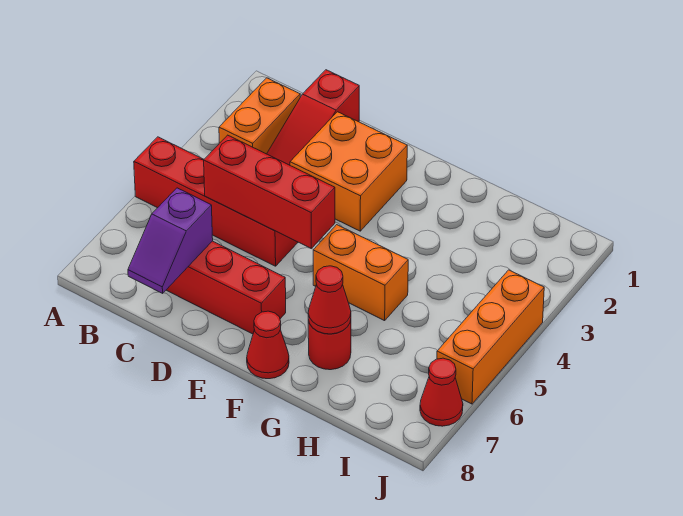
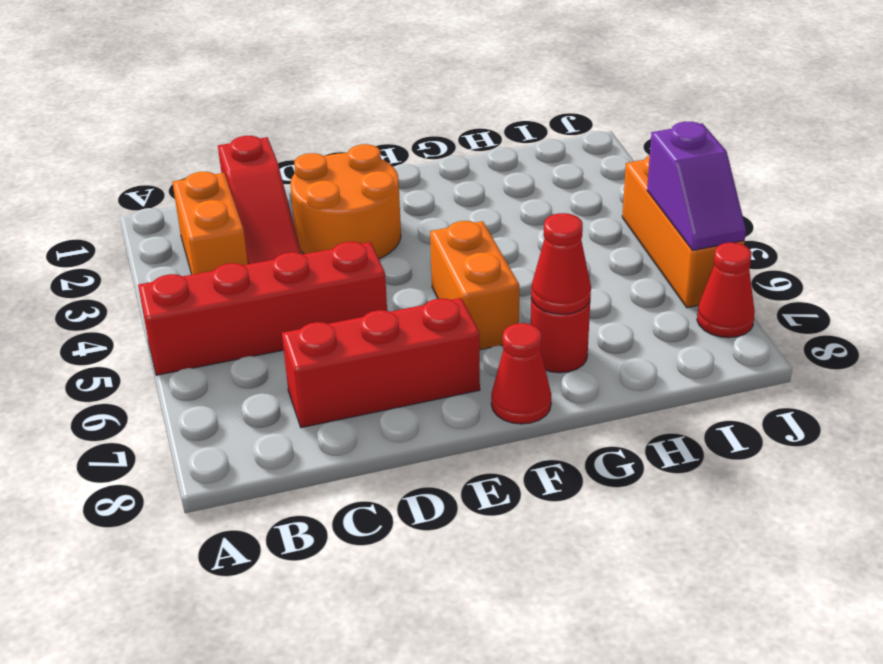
red 1x3 brick [204,135,335,249] -> none
purple 1x2 slope [128,188,213,293] -> purple 1x2 slope moved to [647,121,746,250]
orange 2x2 brick [290,112,407,231] -> orange 2x2 round brick [290,144,401,259]
orange 1x2 brick [313,225,408,321] -> orange 1x2 brick turned to [430,221,519,350]

